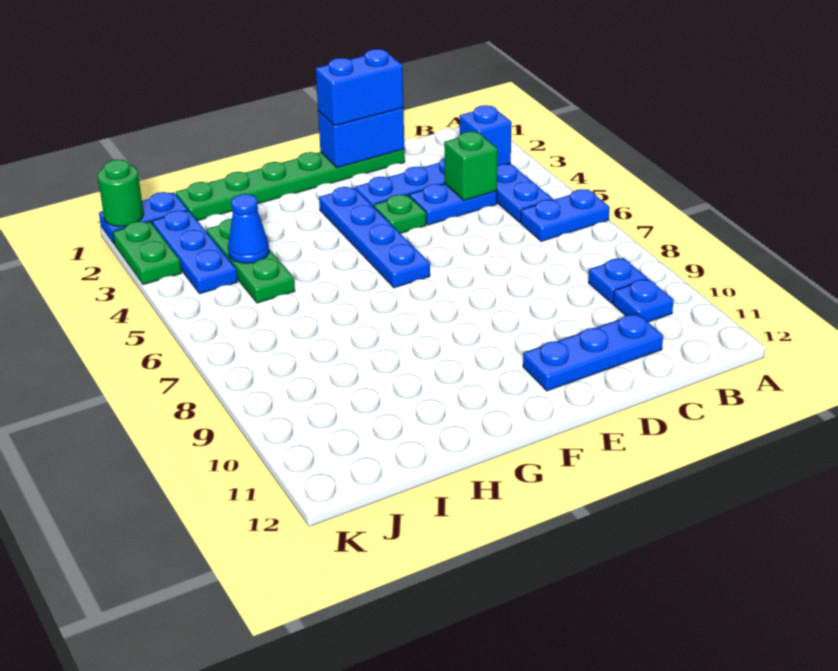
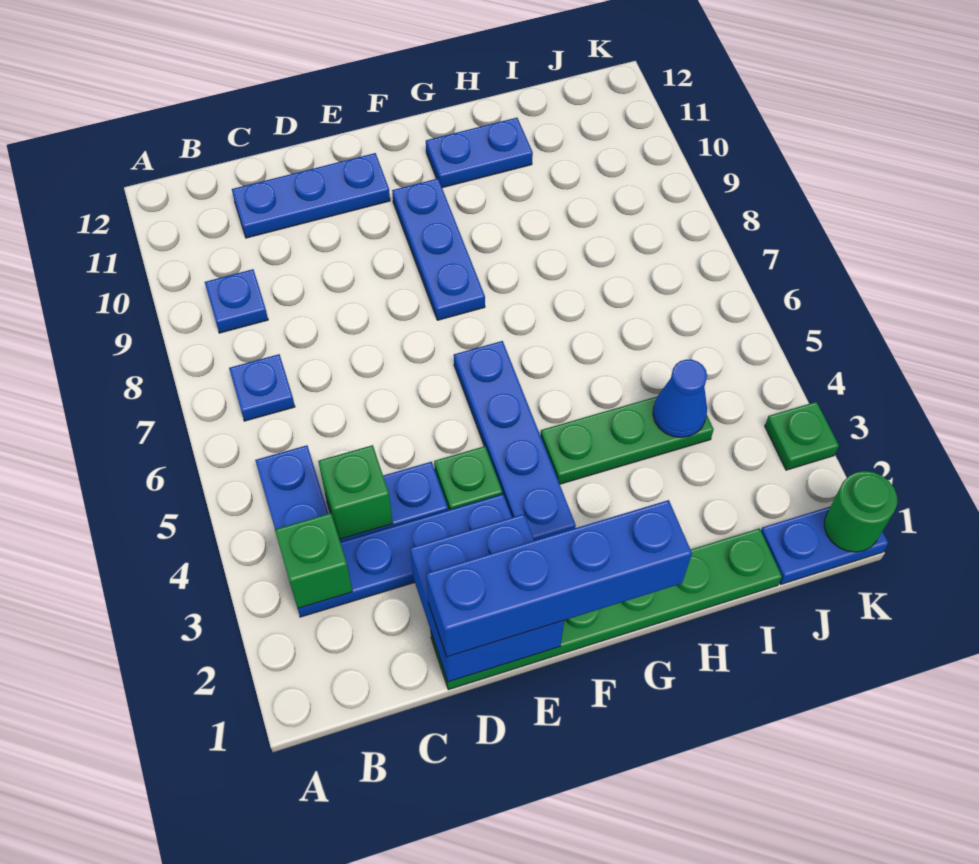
blue 1x2 plate [520,189,610,241] -> blue 1x2 plate moved to [426,118,533,188]
blue 1x1 brick [460,105,512,166] -> green 1x1 brick [275,513,352,608]
blue 1x1 plate [613,279,674,322] -> blue 1x1 plate moved to [229,354,295,421]
blue 1x2 brick [318,108,404,168] -> blue 2x2 brick [410,514,564,682]
blue 1x2 brick [316,49,403,126] -> blue 1x4 brick [426,500,692,657]
green 1x3 plate [206,219,295,303] -> green 1x3 plate turned to [540,397,714,484]
blue 1x3 plate [152,211,238,294] -> blue 1x3 plate moved to [392,179,485,320]
green 1x2 plate [113,221,181,285] -> green 1x1 plate [765,402,839,470]

